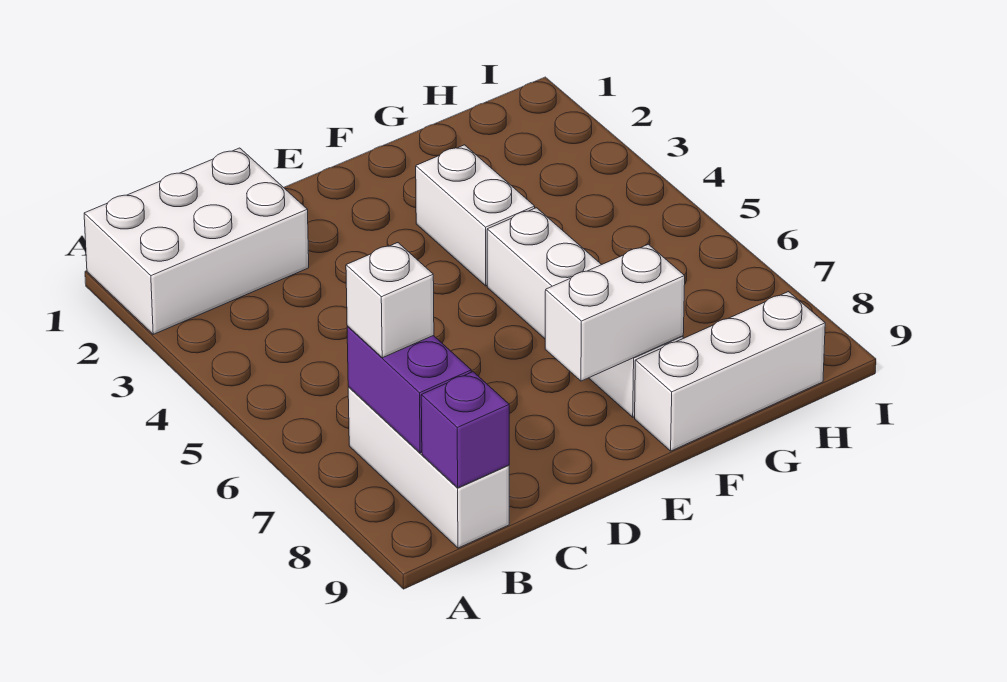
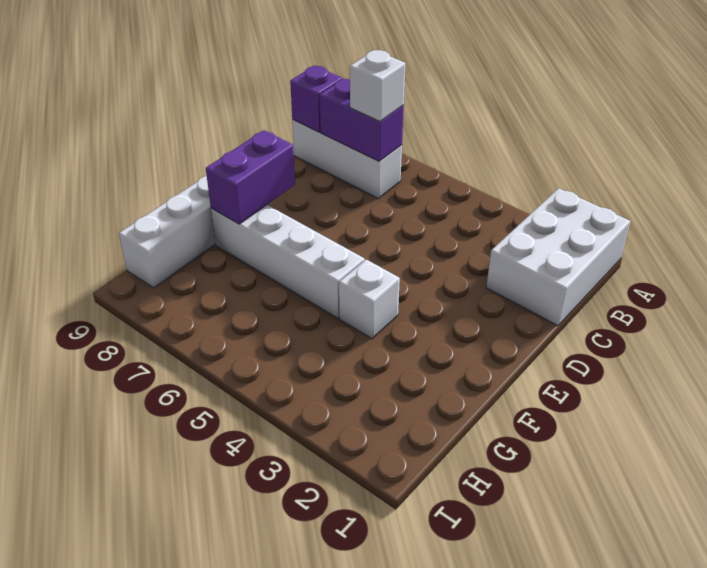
white 1x2 brick [545,244,685,381] -> purple 1x2 brick [206,130,295,224]
white 1x2 brick [416,145,535,286] -> white 1x1 brick [339,260,400,339]

